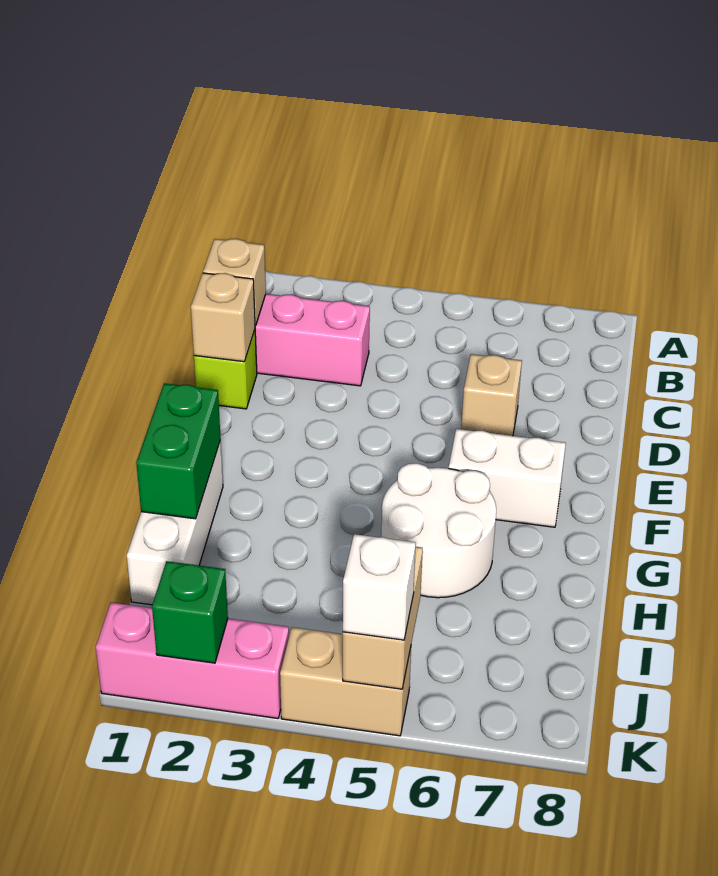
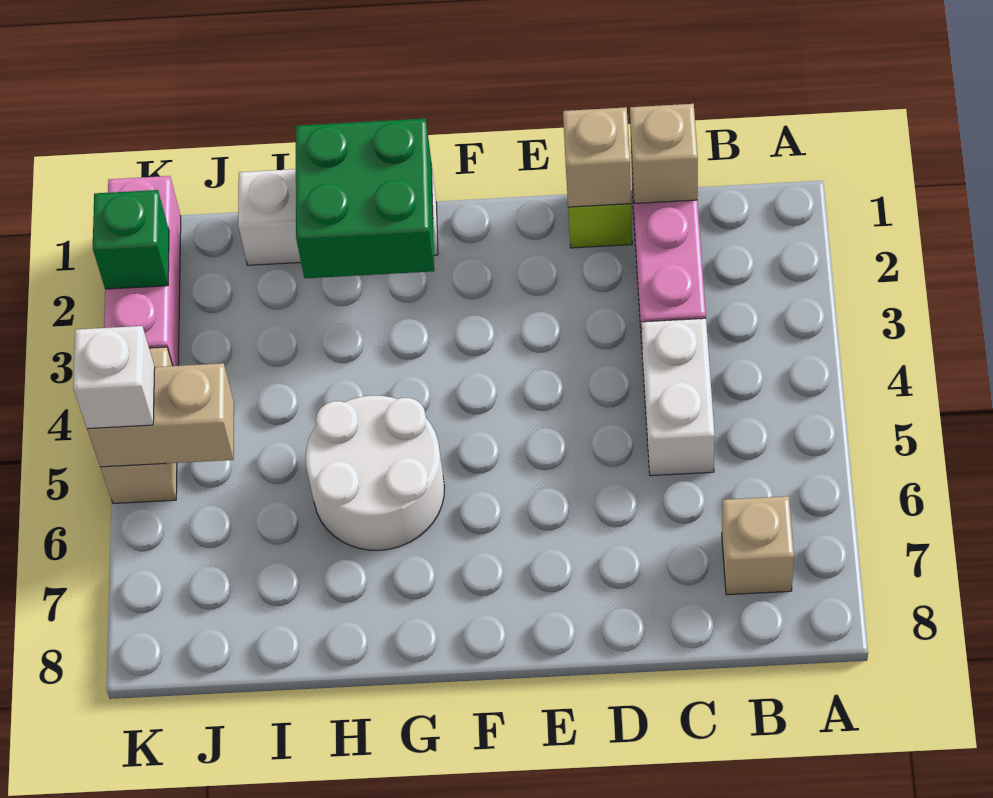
tan 1x1 brick [461,354,522,436] -> tan 1x1 brick moved to [722,496,794,595]
white 1x2 brick [449,429,566,527] -> white 1x2 brick moved to [642,318,715,476]
green 1x2 brick [136,383,221,519] -> green 2x2 brick [296,118,434,278]

